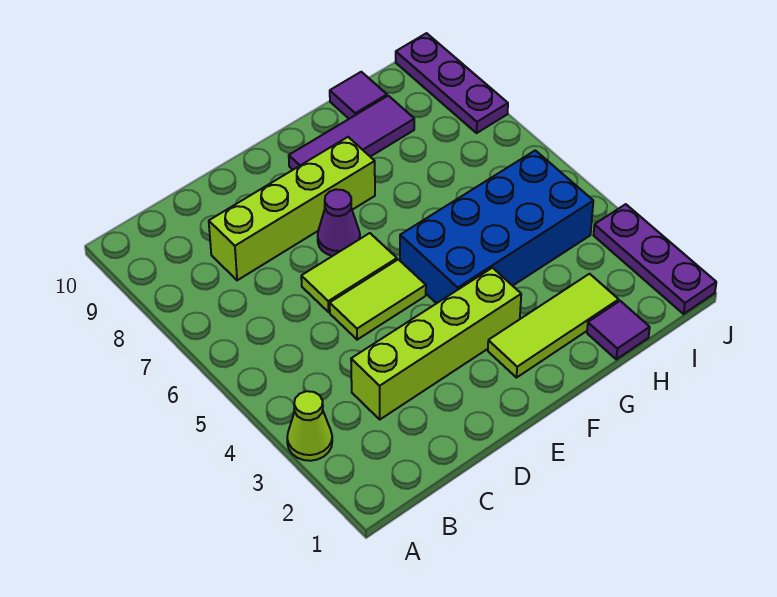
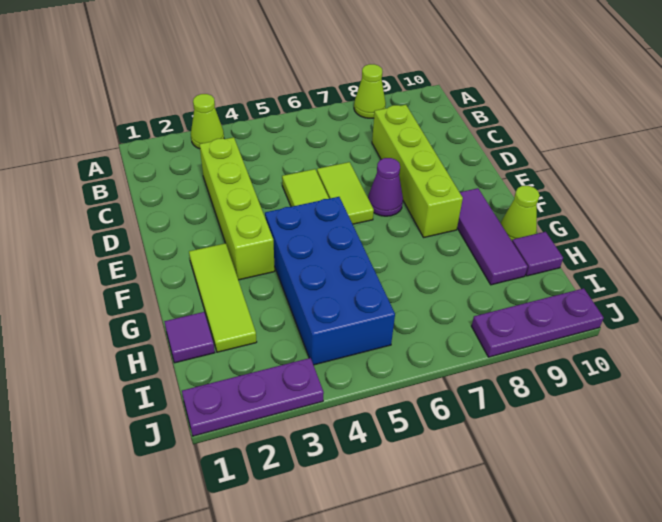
none -> lime 1x1 cone [354,64,386,118]
none -> lime 1x1 cone [501,186,540,241]

